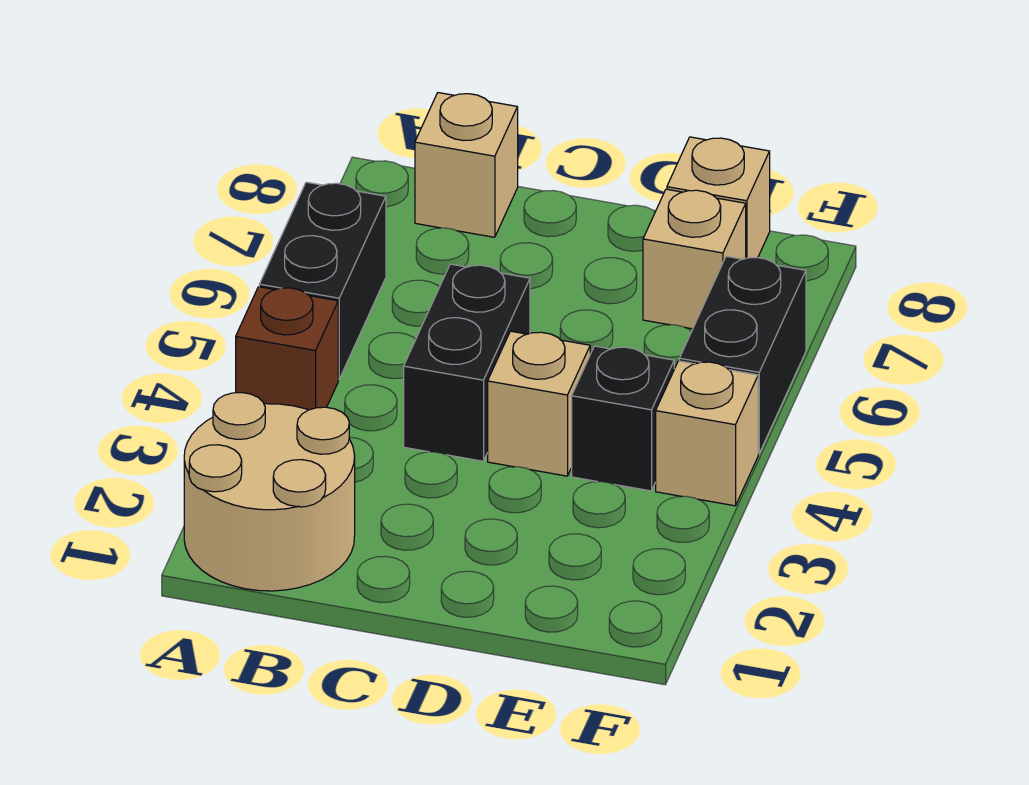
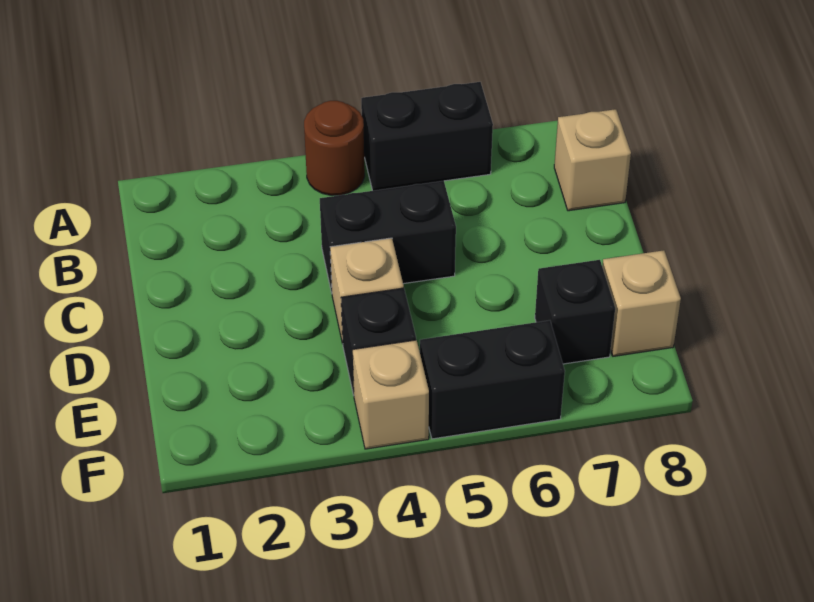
tan 2x2 round brick [184,393,355,591] -> none
brown 1x1 brick [236,287,338,410] -> brown 1x1 round brick [304,101,365,196]
tan 1x1 brick [643,189,746,329] -> black 1x1 brick [535,260,615,364]

